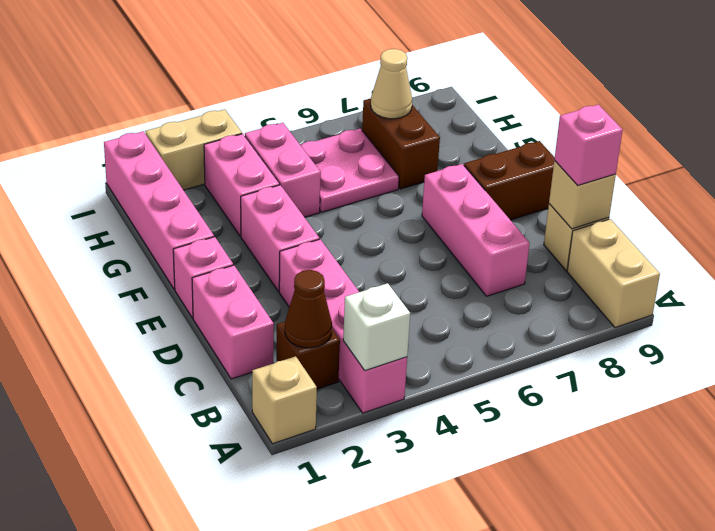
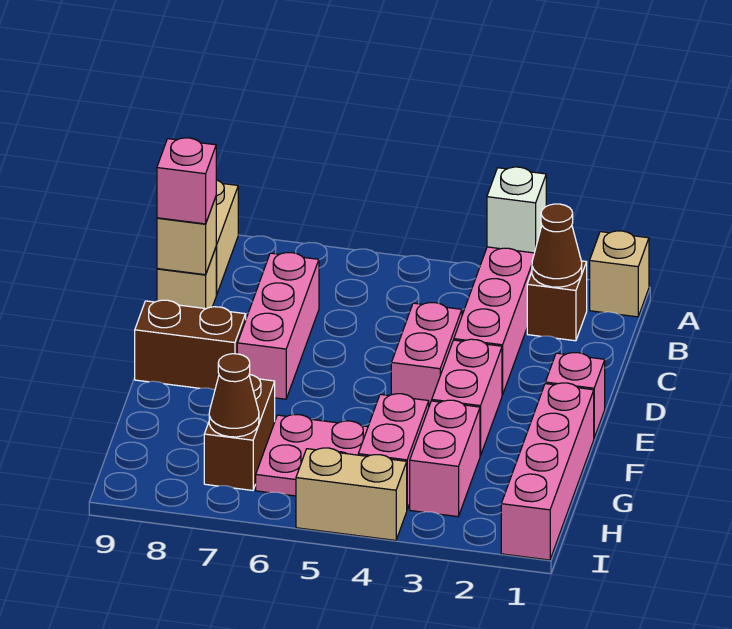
pink 1x2 brick [192,265,274,379] -> pink 1x2 brick moved to [391,303,462,406]
tan 1x1 cone [371,49,412,119] -> brown 1x1 cone [209,354,259,437]
tan 1x2 brick [145,109,242,190] -> tan 1x2 brick moved to [296,448,407,540]

